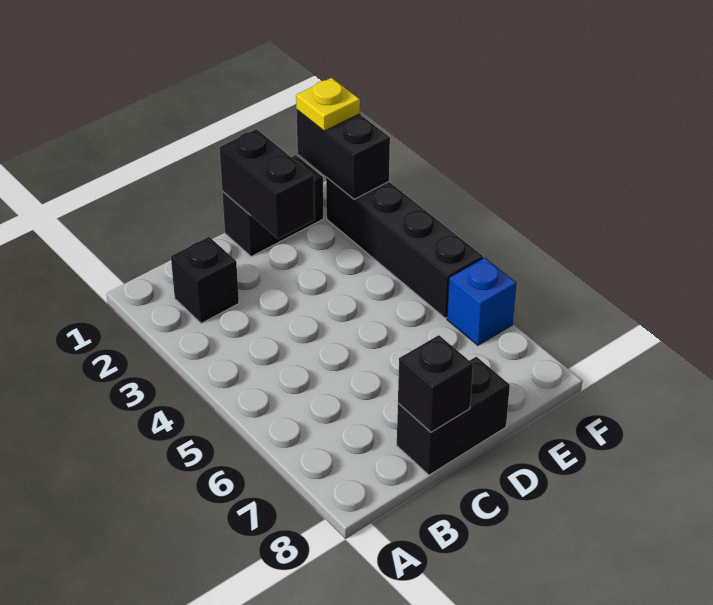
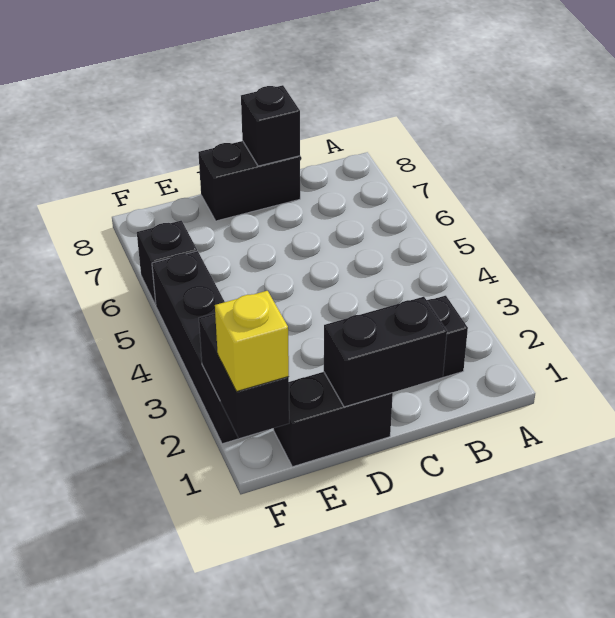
black 1x2 brick [219,129,315,239] -> black 1x2 brick turned to [324,297,447,407]
yellow 1x1 plate [296,78,360,131] -> yellow 1x1 brick [215,291,289,392]
blue 1x1 brick [447,258,516,345] -> black 1x1 brick [137,221,197,305]

